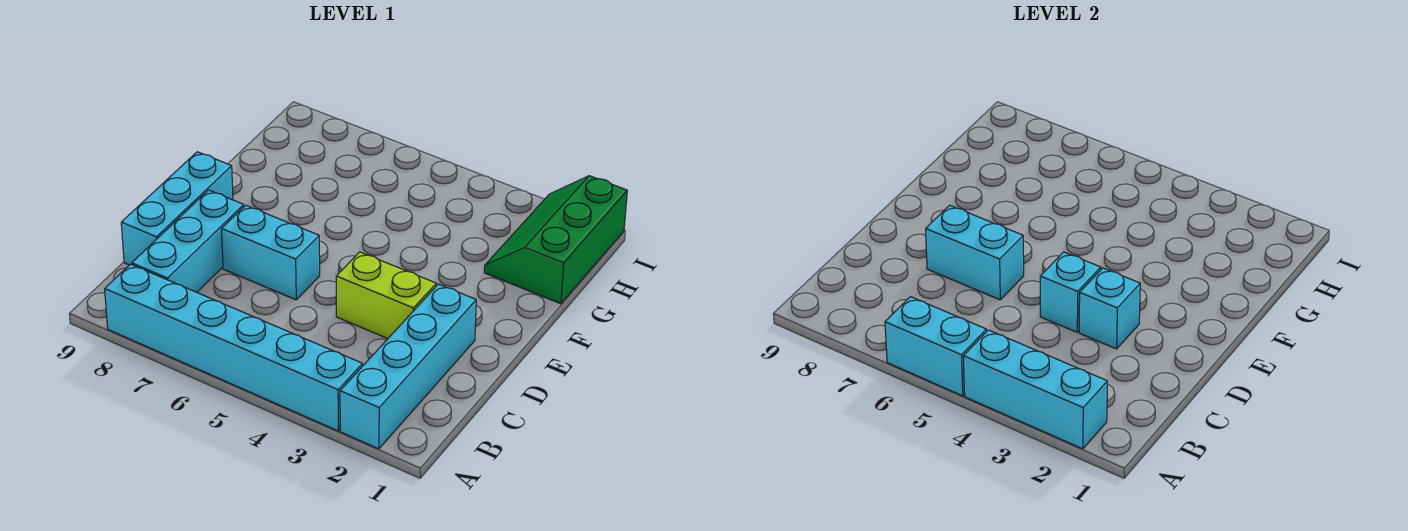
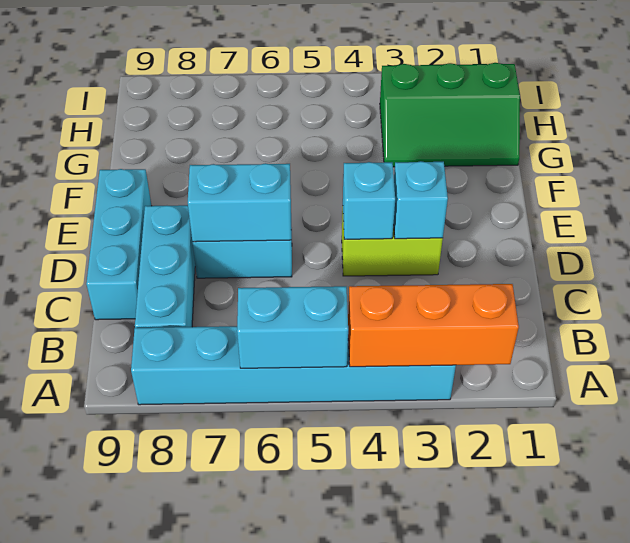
cyan 1x4 brick [340,284,476,449] -> none
cyan 1x3 brick [963,330,1107,449] -> orange 1x3 brick [348,284,519,367]
green 2x3 slope [484,176,627,304] -> green 2x3 slope turned to [380,63,520,167]

